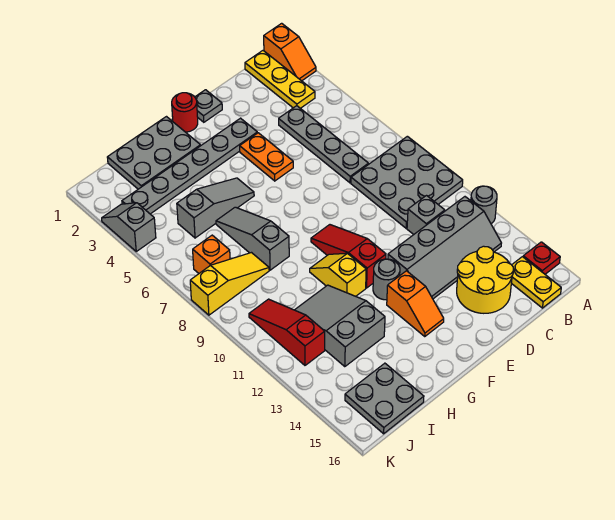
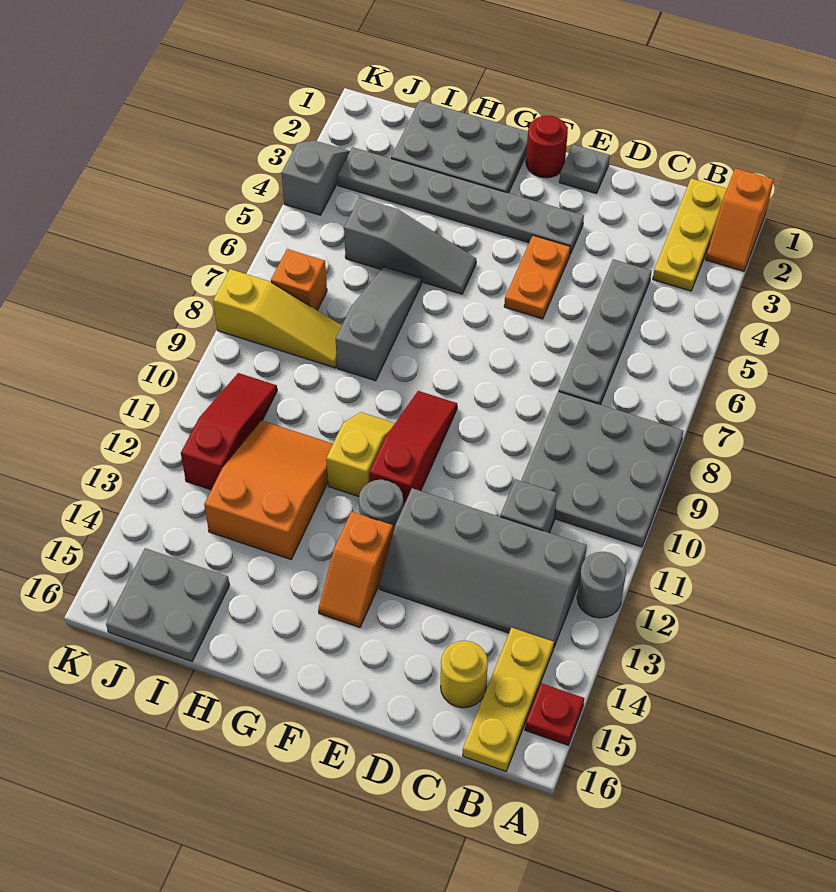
yellow 1x2 plate [512,257,561,308] -> yellow 1x3 plate [463,628,554,771]
yellow 2x2 round brick [457,246,513,313] -> yellow 1x1 round brick [441,641,488,708]
grey 2x3 slope [295,285,385,367] -> orange 2x3 slope [204,421,333,559]

